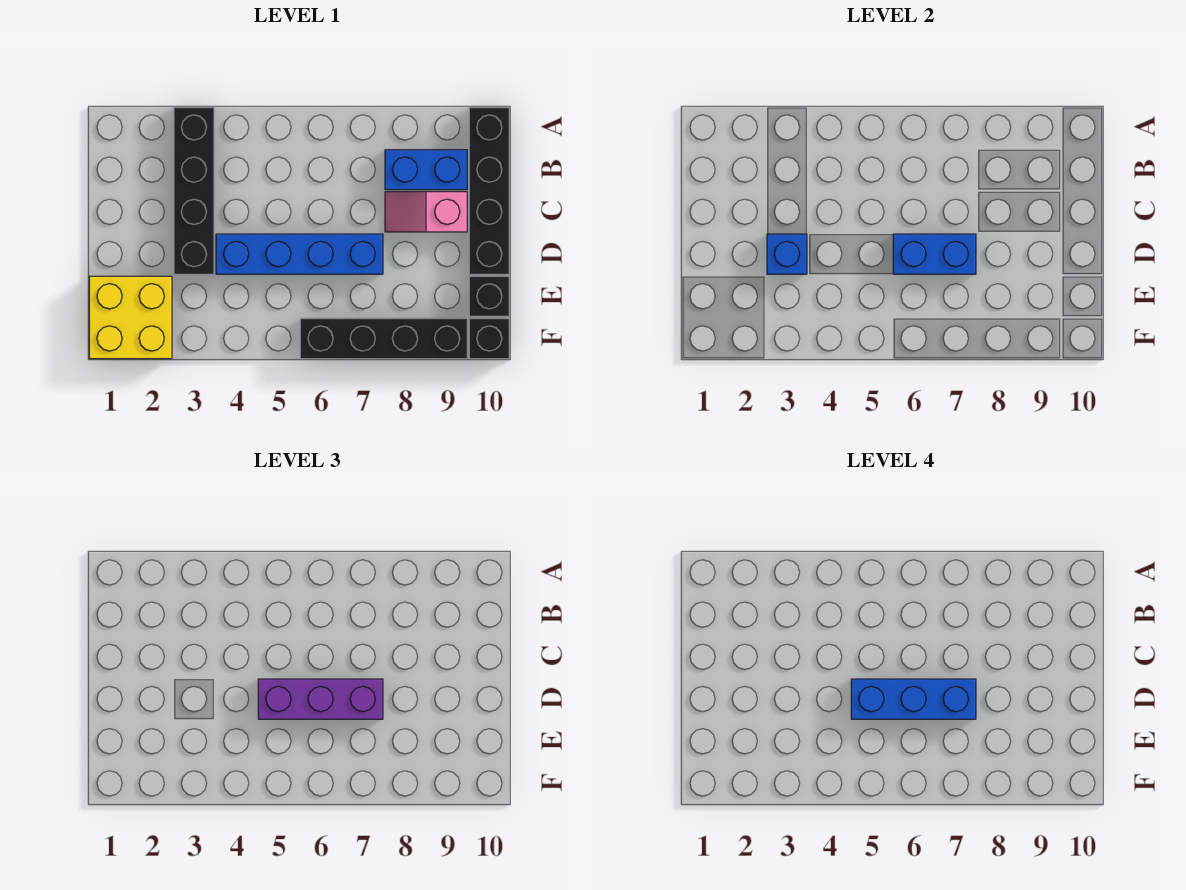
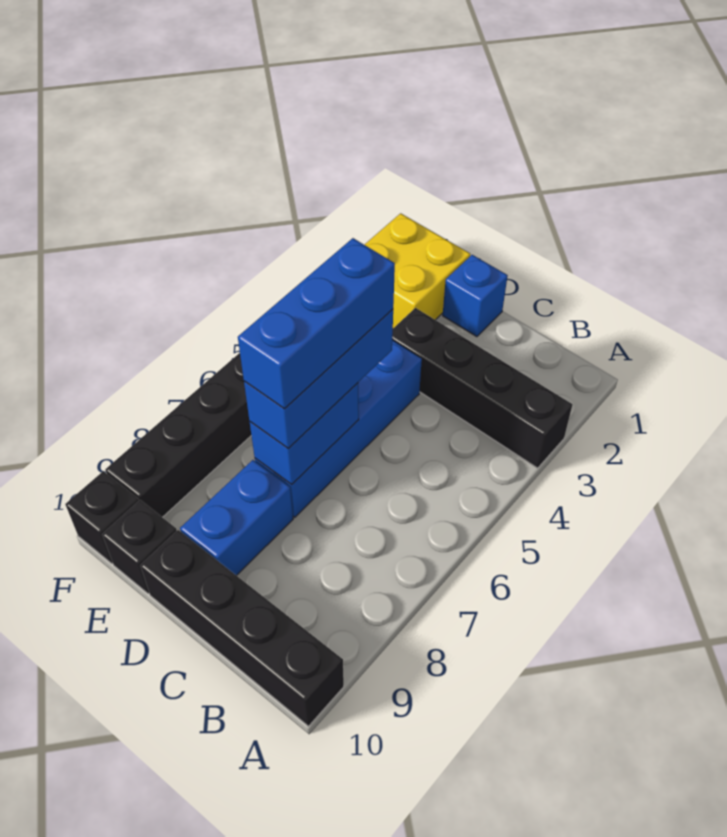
blue 1x2 brick [385,150,467,190] -> blue 1x2 brick moved to [180,460,293,576]
pink 1x2 slope [385,192,467,232] -> none
blue 1x1 brick [767,234,807,274] -> blue 1x1 brick moved to [443,255,508,337]
purple 1x3 brick [258,679,383,719] -> blue 1x3 brick [244,309,393,449]

